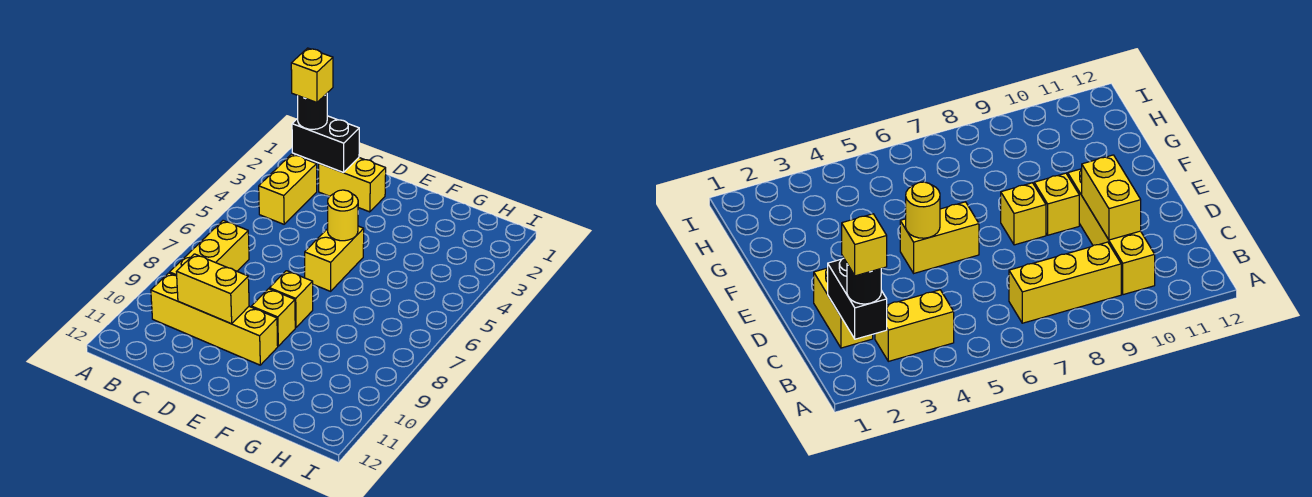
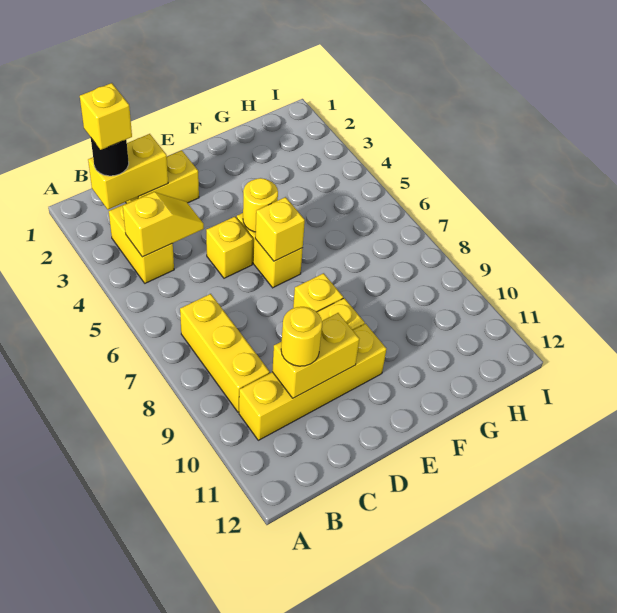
black 1x2 brick [292,116,359,172] -> yellow 1x2 brick [88,134,168,209]
none -> yellow 1x2 slope [123,192,204,257]
none -> yellow 1x1 round brick [281,307,322,366]
none -> yellow 1x1 brick [206,217,253,278]
none -> yellow 1x1 brick [255,197,305,261]

